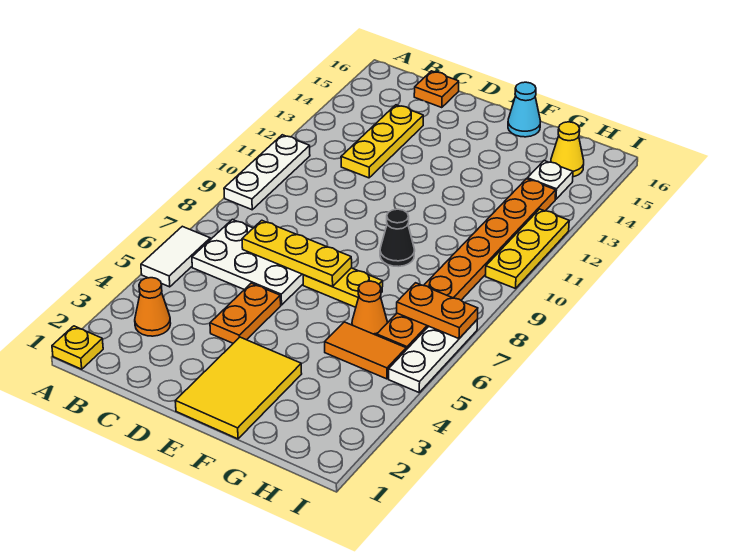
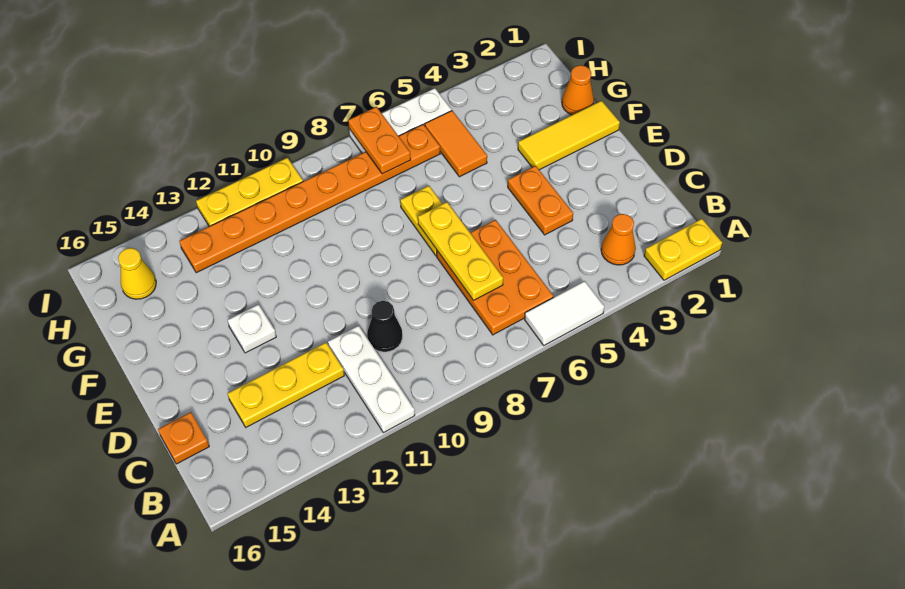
yellow 1x1 plate [52,326,103,369] -> yellow 1x2 plate [644,219,722,280]
white 1x3 plate [224,135,310,210] -> white 1x3 plate turned to [328,326,415,433]
white 2x3 plate [192,219,303,305] -> orange 2x3 plate [437,220,553,335]
orange 1x2 plate [210,283,281,343] -> orange 1x2 plate turned to [508,166,573,235]
yellow 2x3 tile [175,337,302,439] -> yellow 1x3 tile [518,101,620,170]
black 1x1 cone [380,209,415,267] -> black 1x1 cone moved to [367,301,402,352]
cyan 1x1 cone [508,82,541,137] -> none
orange 1x1 cone [352,281,387,335] -> orange 1x1 cone moved to [562,65,594,115]
white 1x1 plate [527,161,573,199] -> white 1x1 plate moved to [228,304,276,353]

